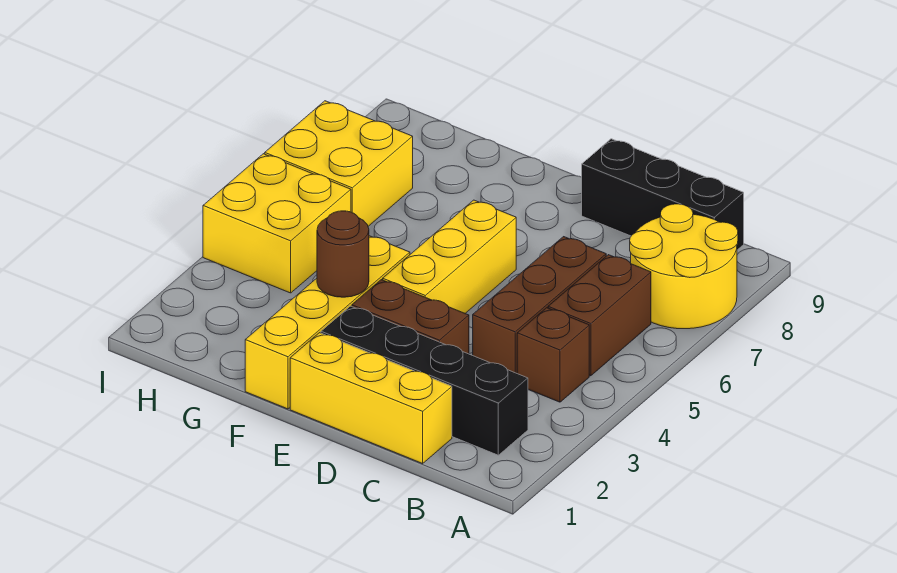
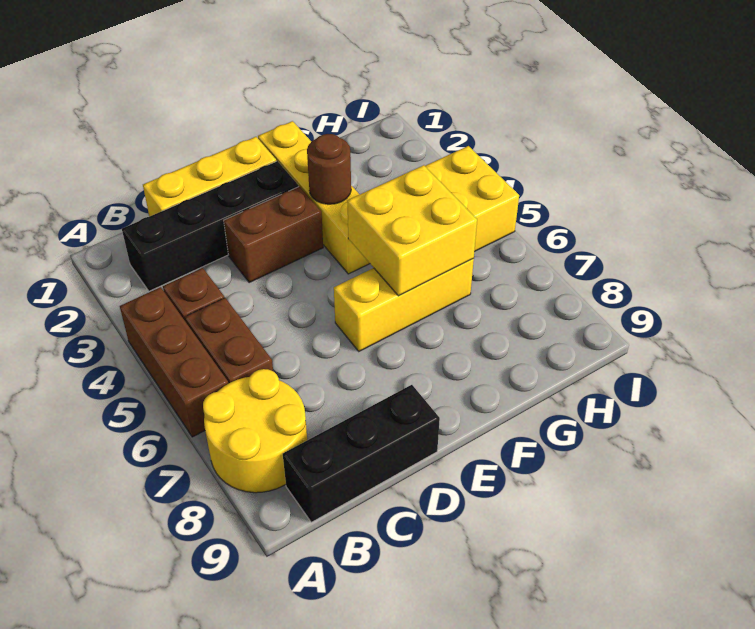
brown 1x3 brick [473,237,606,373] -> brown 1x3 brick moved to [120,287,228,437]
yellow 1x3 brick [383,200,516,313] -> yellow 1x3 brick turned to [334,258,474,351]
yellow 2x2 brick [265,101,413,226] -> yellow 2x2 brick moved to [347,165,477,296]

